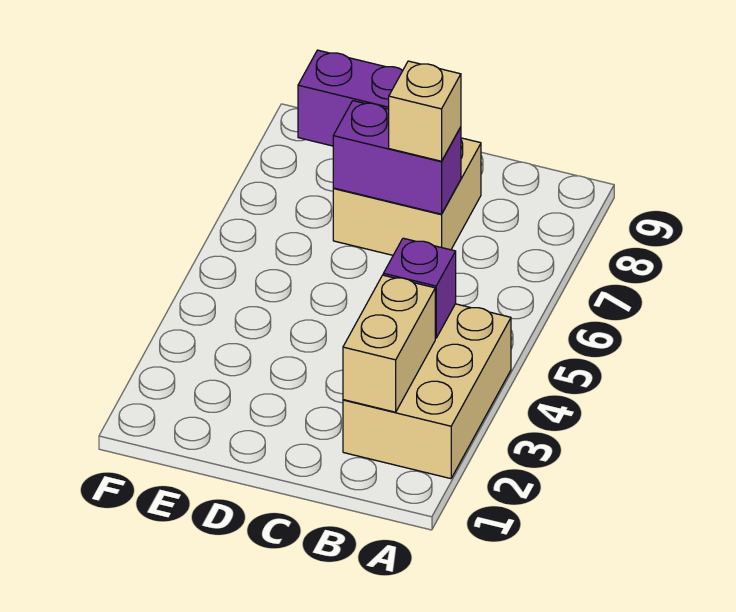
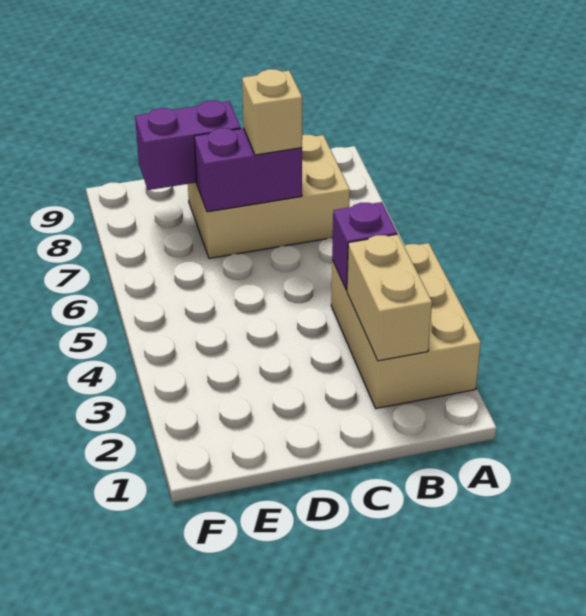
tan 2x2 brick [333,138,481,255] -> tan 2x3 brick [188,135,350,258]

